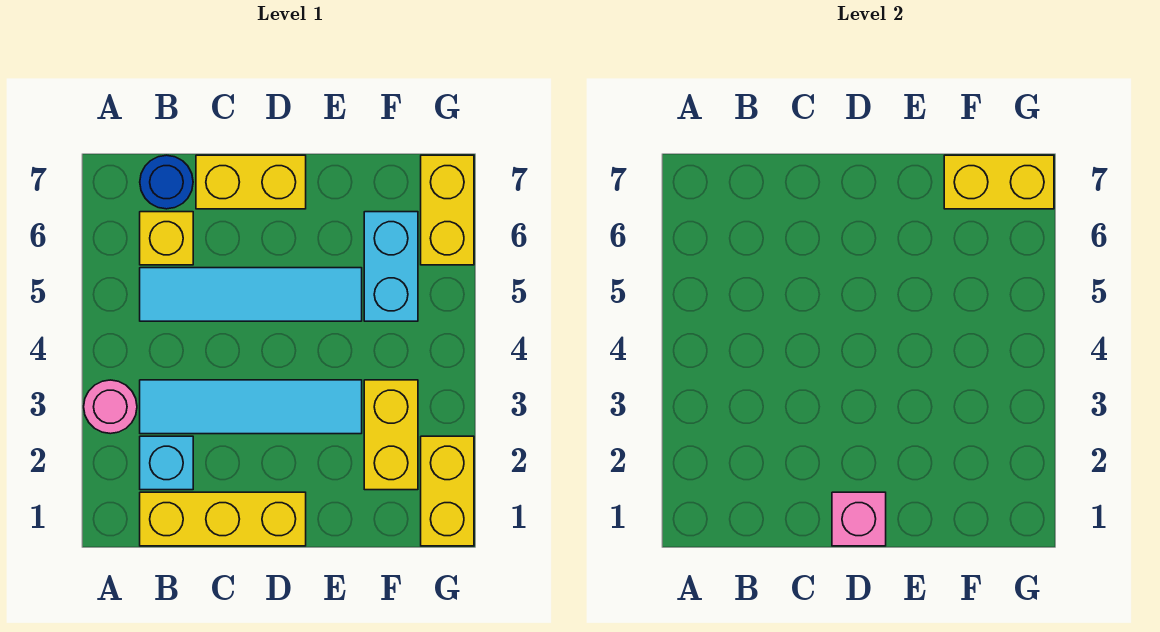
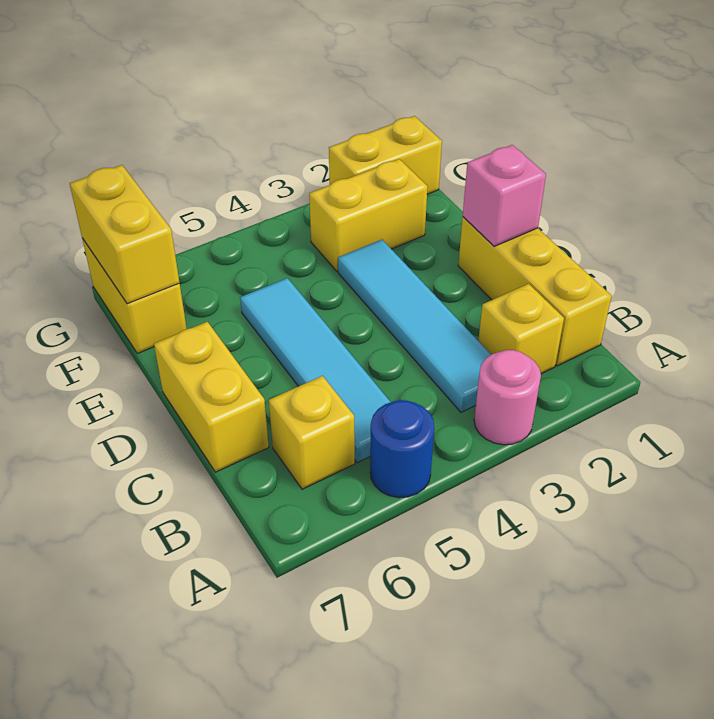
cyan 1x1 brick [140,436,193,490] -> yellow 1x1 brick [478,284,564,374]
blue 1x1 round brick [140,155,193,209] -> blue 1x1 round brick moved to [370,400,434,498]
cyan 1x2 brick [364,212,418,321] -> none
yellow 1x2 brick [421,155,474,265] -> yellow 1x2 brick turned to [82,238,187,353]

